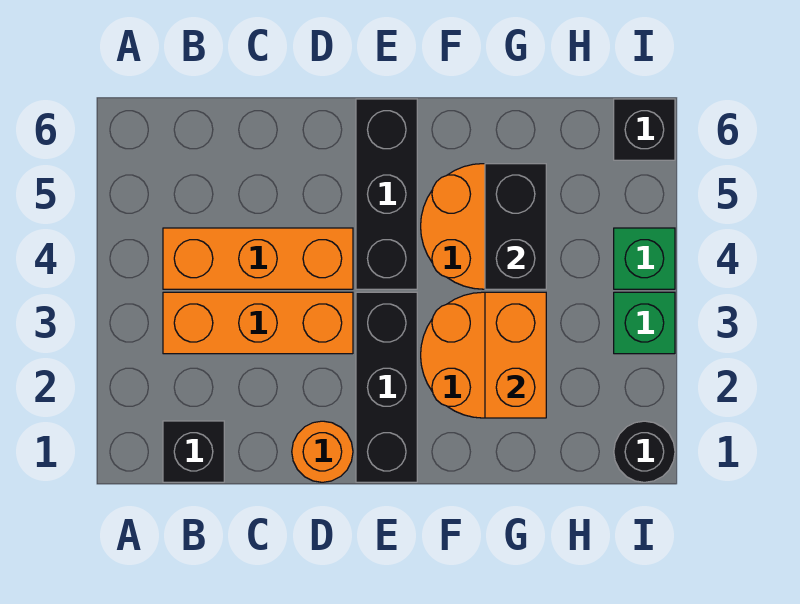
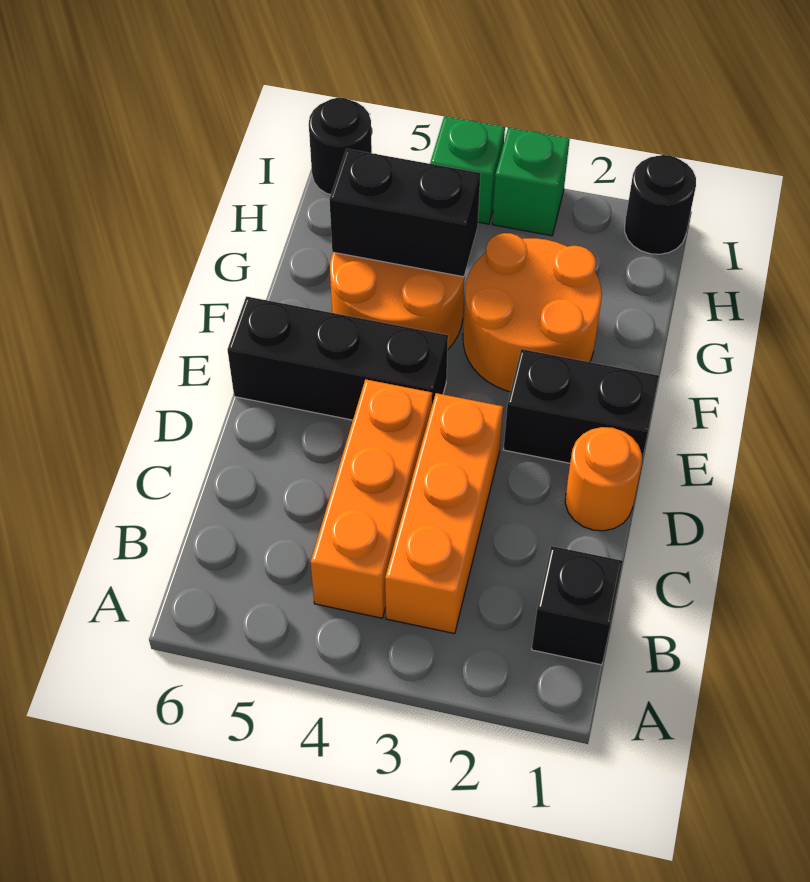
black 1x3 brick [356,292,417,482] -> black 1x2 brick [504,349,659,463]
orange 1x2 brick [485,292,546,418] -> none
black 1x1 brick [614,99,675,160] -> black 1x1 round brick [309,98,372,195]

